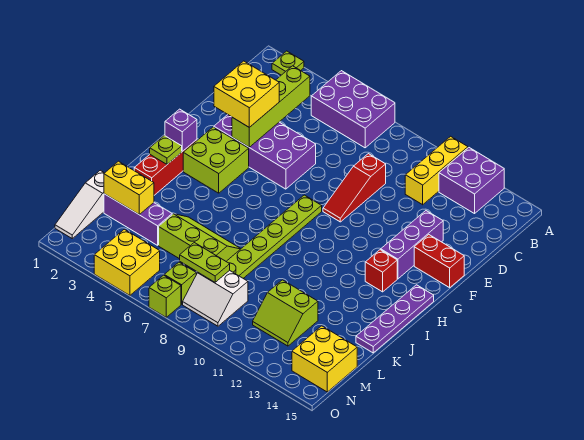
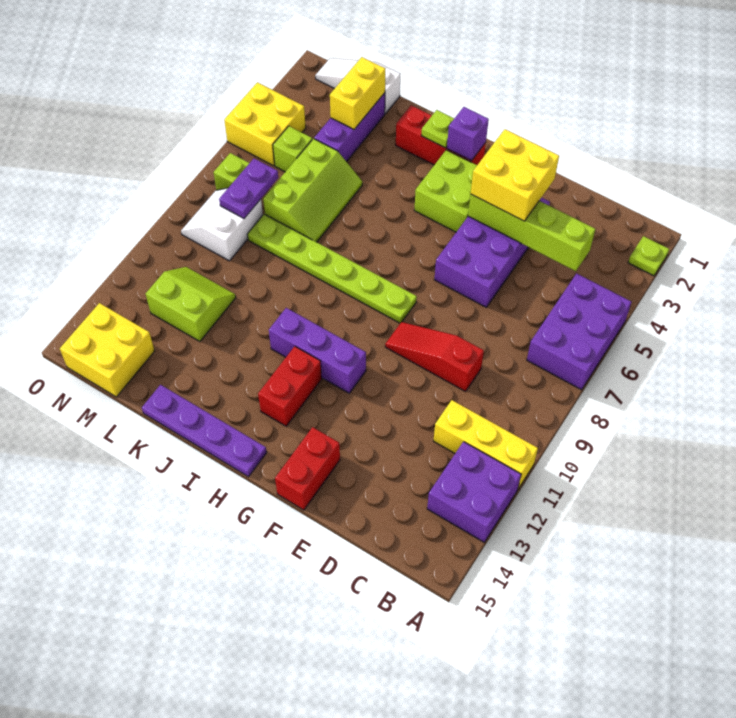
purple 1x3 brick [381,211,443,279] -> purple 1x3 brick moved to [269,308,366,393]
red 1x1 brick [365,250,397,292] -> red 1x2 brick [258,346,322,426]
lime 2x2 slope [253,280,318,346] -> lime 2x2 slope turned to [145,267,236,342]
lime 1x2 plate [180,243,230,282] -> purple 1x2 plate [219,159,278,218]
lime 1x1 brick [149,275,181,317] -> lime 1x1 brick moved to [273,126,312,172]

